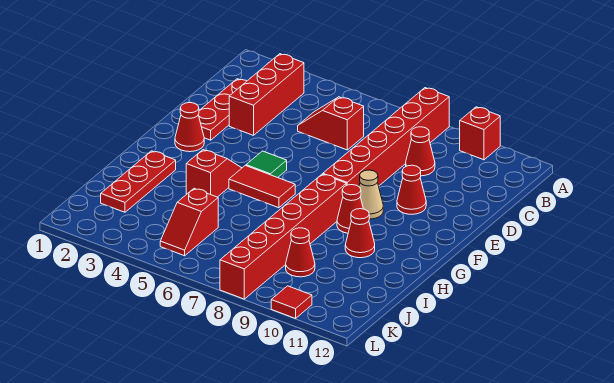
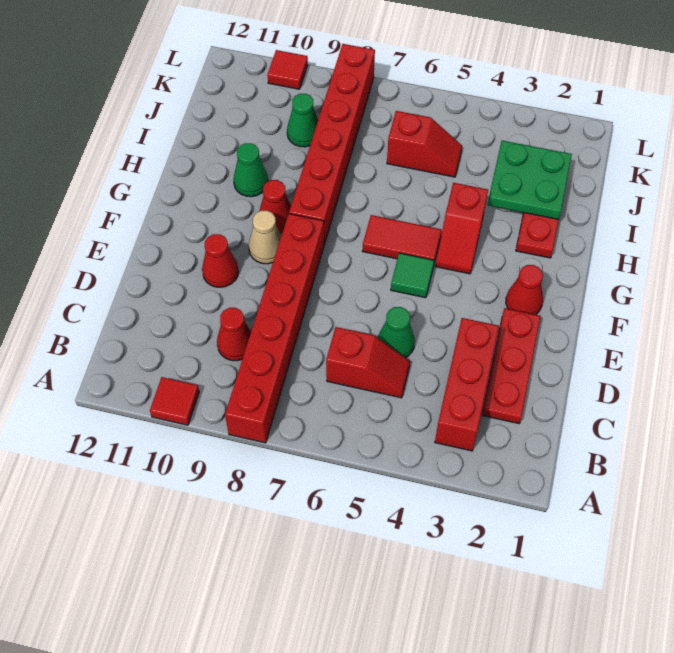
red 1x1 brick [460,107,500,160] -> red 1x1 tile [150,377,199,425]
none -> green 1x1 cone [378,307,415,358]
red 1x1 cone [345,209,375,258] -> green 1x1 cone [233,143,268,197]
none -> green 2x2 plate [487,141,572,220]
red 1x2 slope [160,189,218,256] -> red 1x2 slope turned to [387,111,462,177]
red 1x1 cone [286,228,315,277] -> green 1x1 cone [287,94,318,147]

